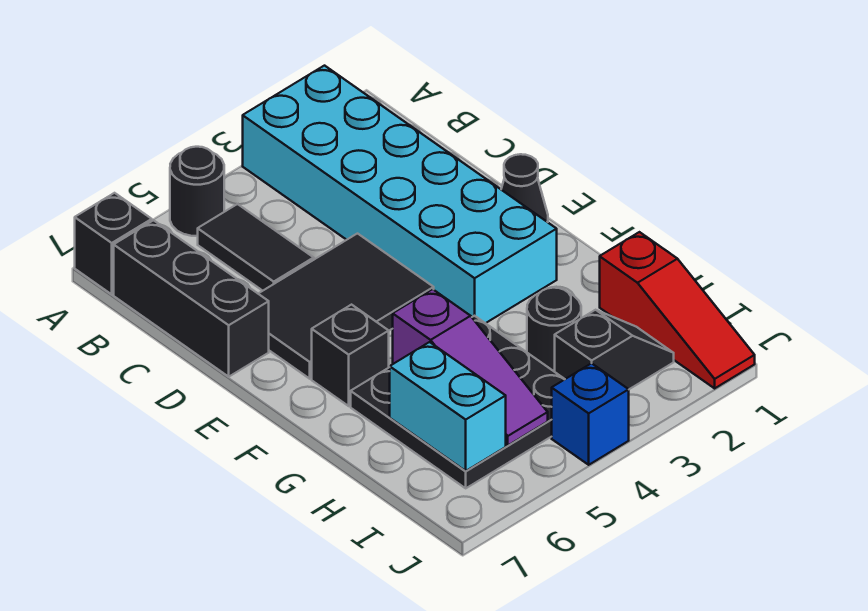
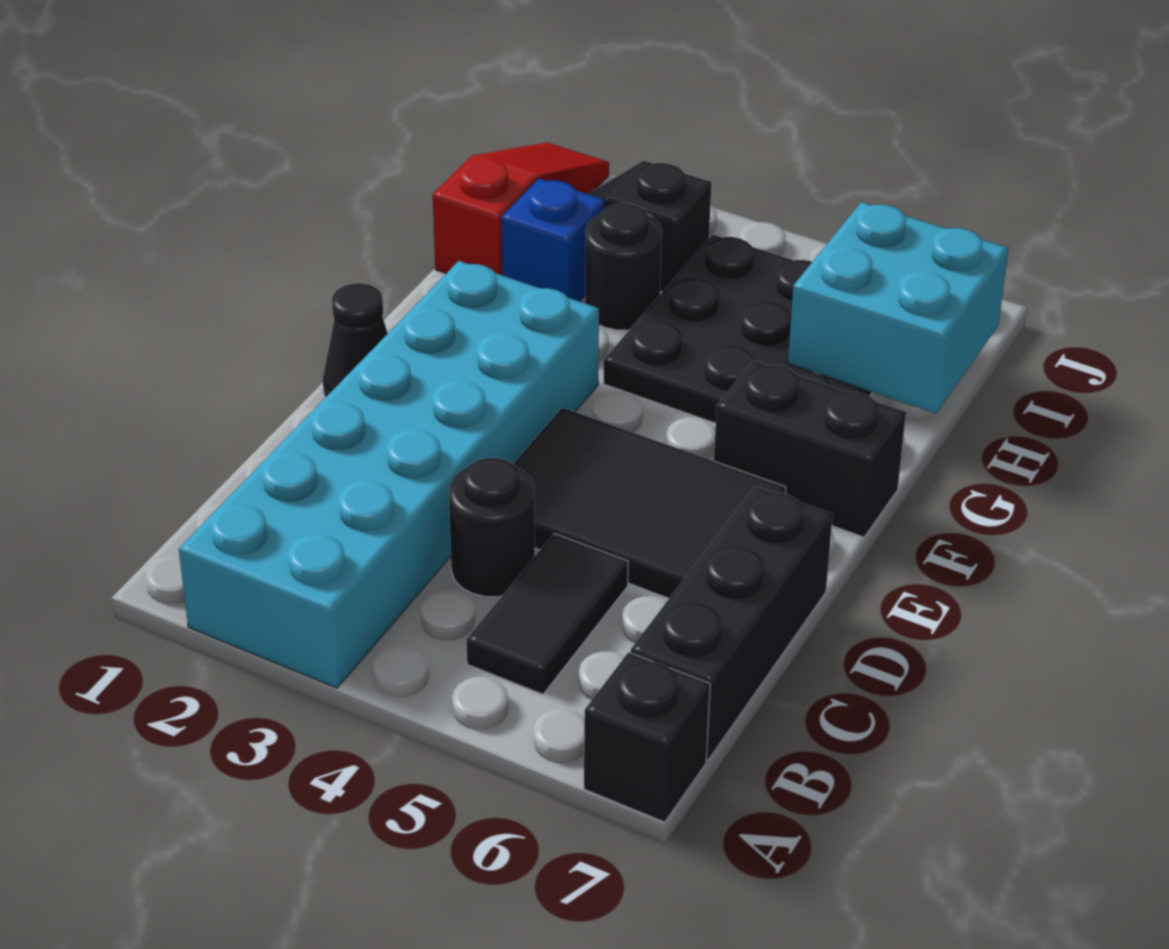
black 1x1 round brick [170,147,224,236] -> black 1x1 round brick moved to [449,458,535,597]
black 1x1 brick [312,305,389,406] -> black 1x2 brick [714,360,906,537]
purple 1x3 slope [393,289,548,445] -> none
cyan 1x2 brick [390,342,506,471] -> cyan 2x2 brick [788,202,1009,413]
blue 1x1 brick [552,363,629,465] -> blue 1x1 brick moved to [501,179,605,302]

